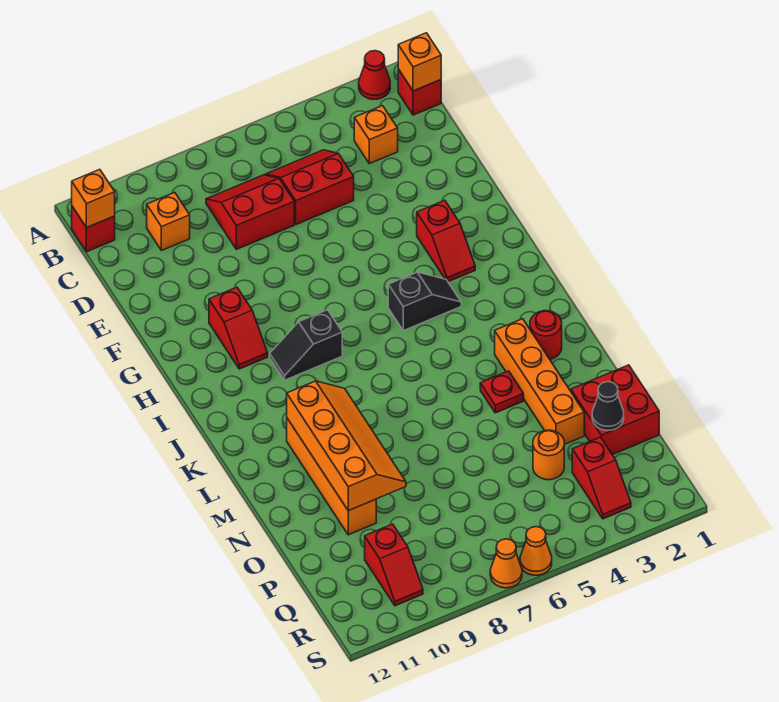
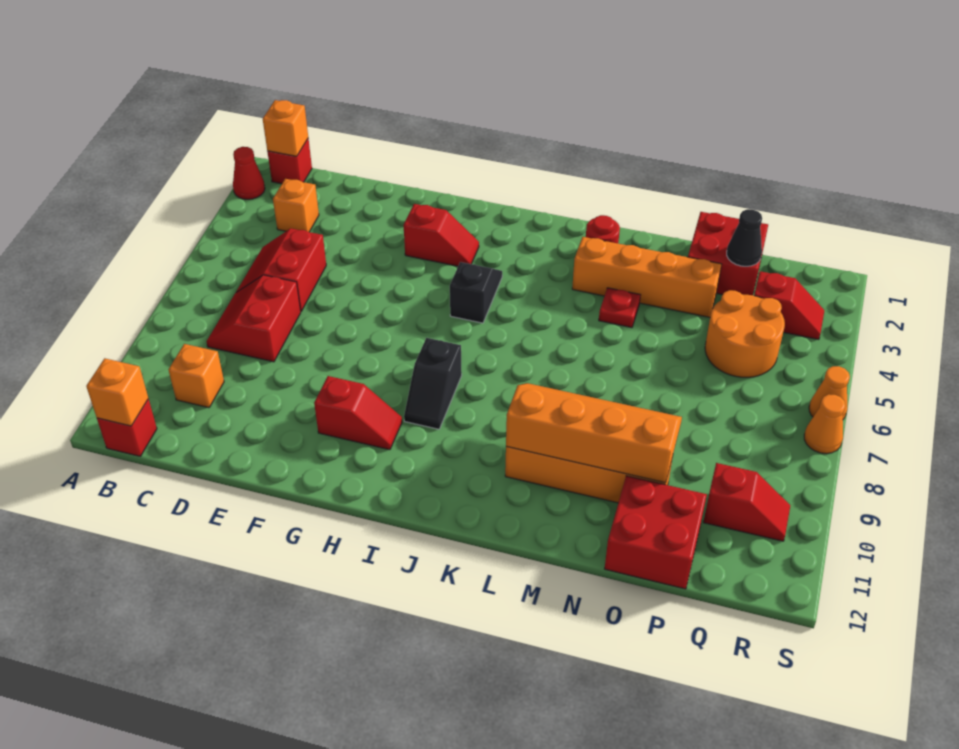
none -> red 2x2 brick [605,476,707,589]
orange 1x1 round brick [533,430,564,480] -> orange 2x2 round brick [705,290,785,377]

